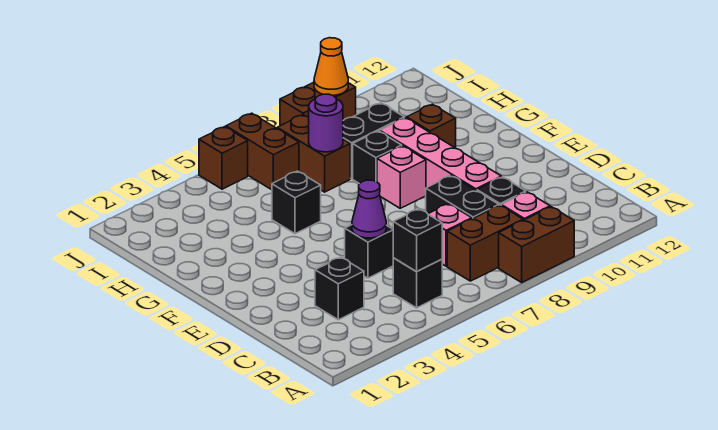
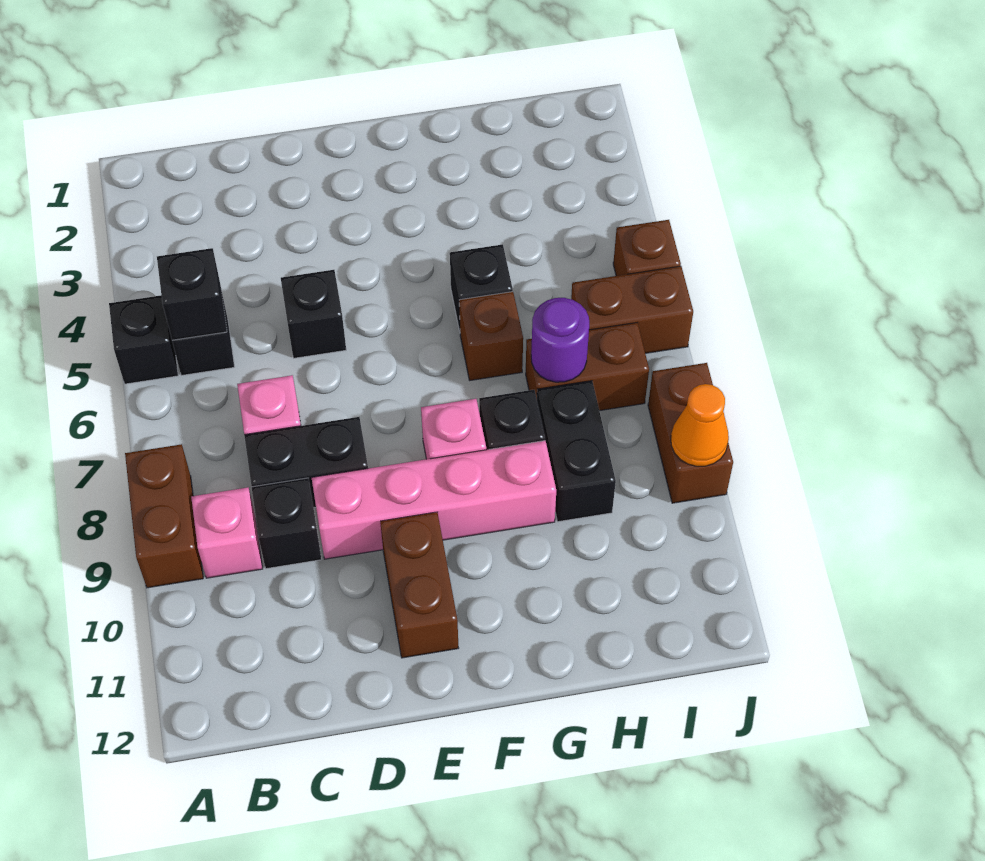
brown 1x2 brick [447,205,523,281] -> brown 1x2 brick moved to [380,512,458,658]
black 1x1 brick [315,257,364,320] -> black 1x1 brick moved to [109,296,178,384]
purple 1x1 cone [352,180,386,238] -> none
brown 1x1 brick [407,104,456,148] -> brown 1x1 brick moved to [459,292,523,380]

